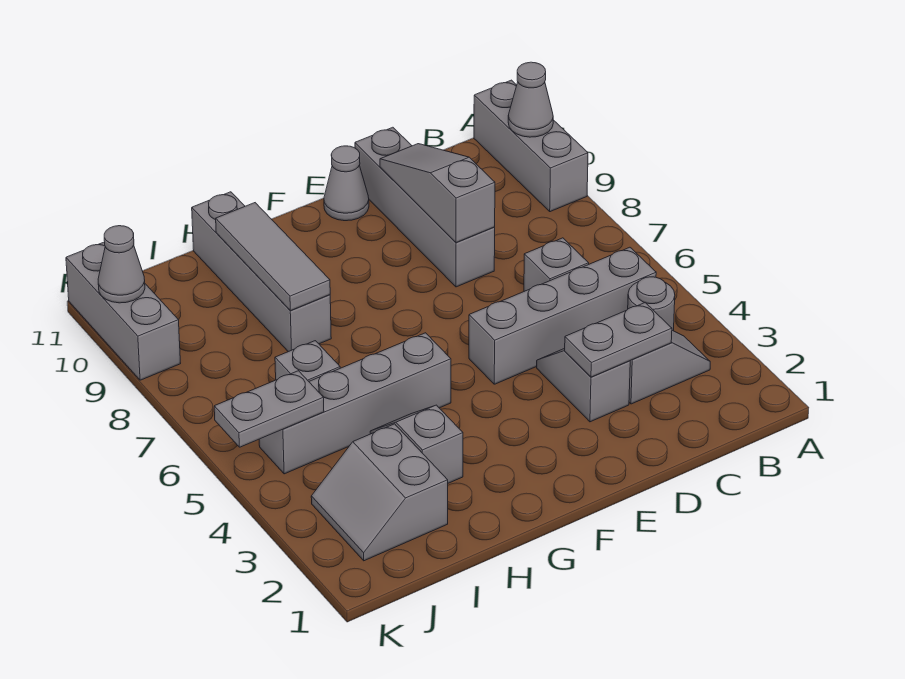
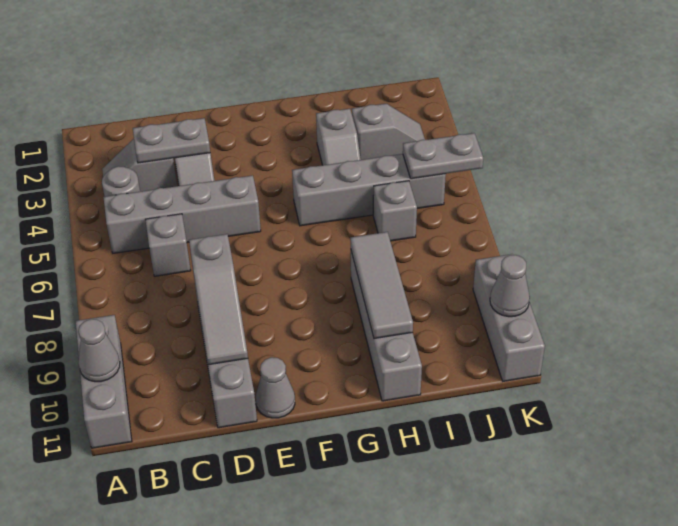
grey 2x2 slope [311,424,448,561] -> grey 1x2 slope [352,104,425,160]

